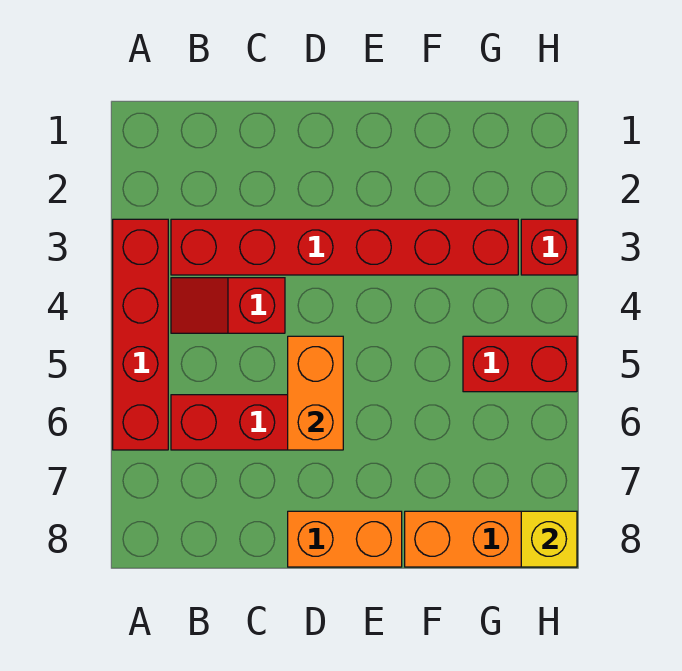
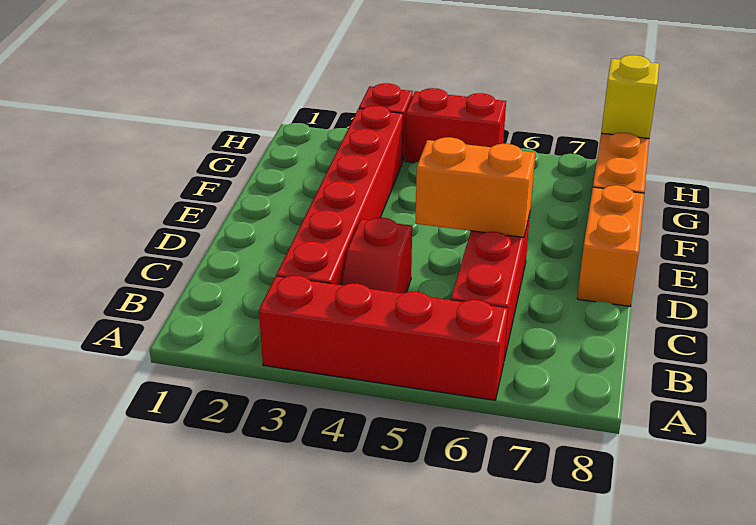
red 1x2 brick [463,336,577,392] -> red 1x2 brick turned to [405,88,506,163]

